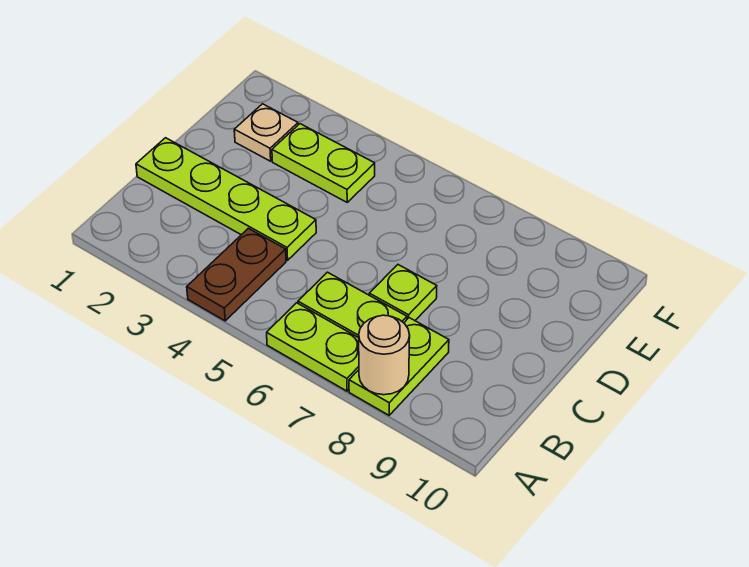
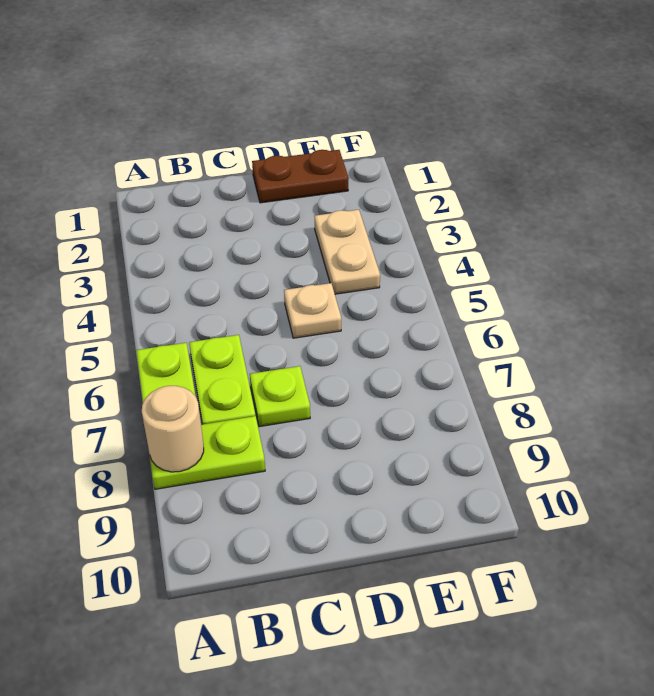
brown 1x2 plate [187,228,286,321] -> brown 1x2 plate moved to [252,150,349,203]
lime 1x4 plate [136,138,316,260] -> none
tan 1x1 plate [234,104,298,161] -> tan 1x1 plate moved to [284,283,341,338]
lime 1x2 plate [272,124,375,202] -> tan 1x2 plate [315,210,380,294]

